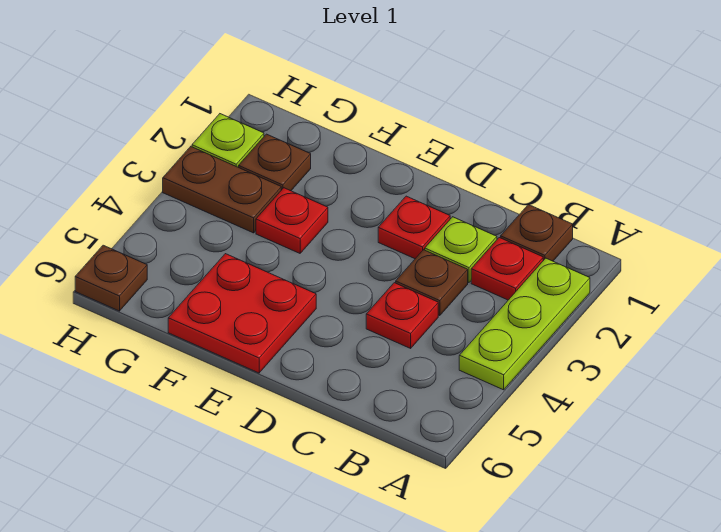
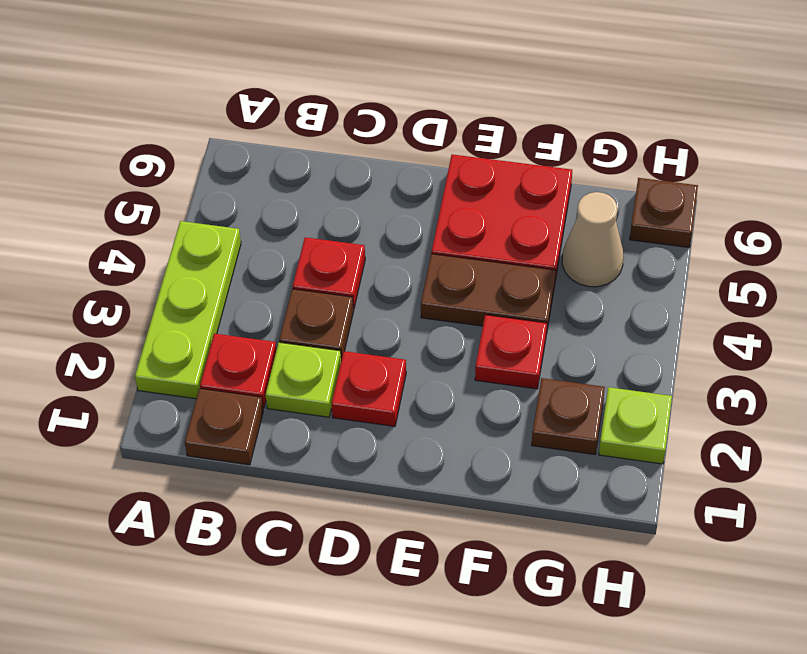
brown 1x2 plate [163,147,281,233] -> brown 1x2 plate moved to [421,254,556,334]
none -> tan 1x1 cone [562,192,624,287]

